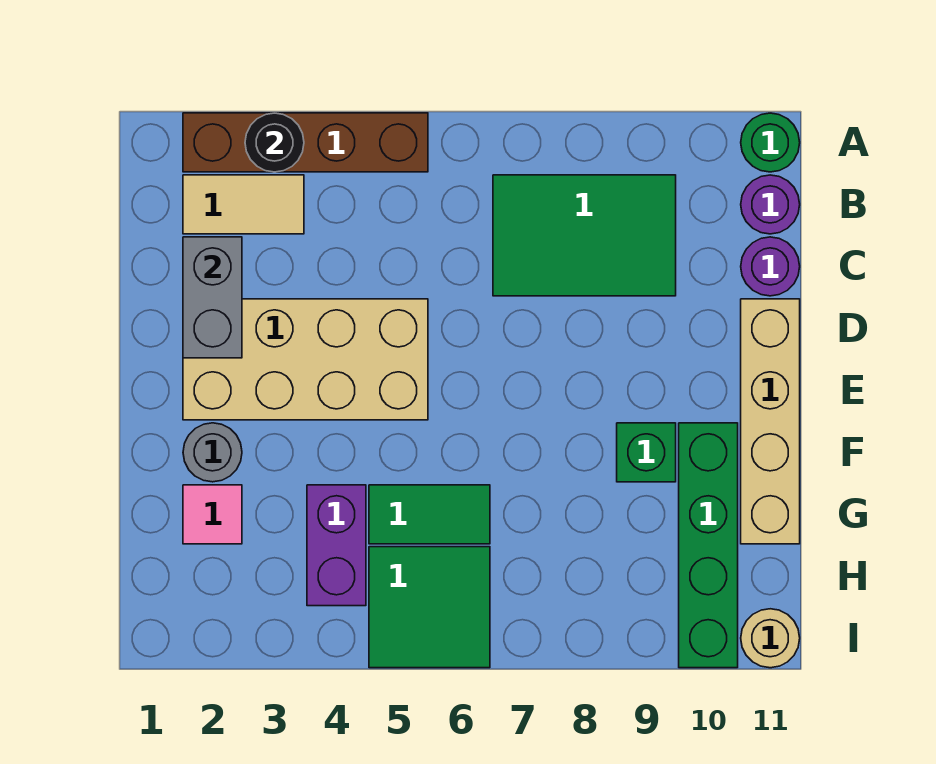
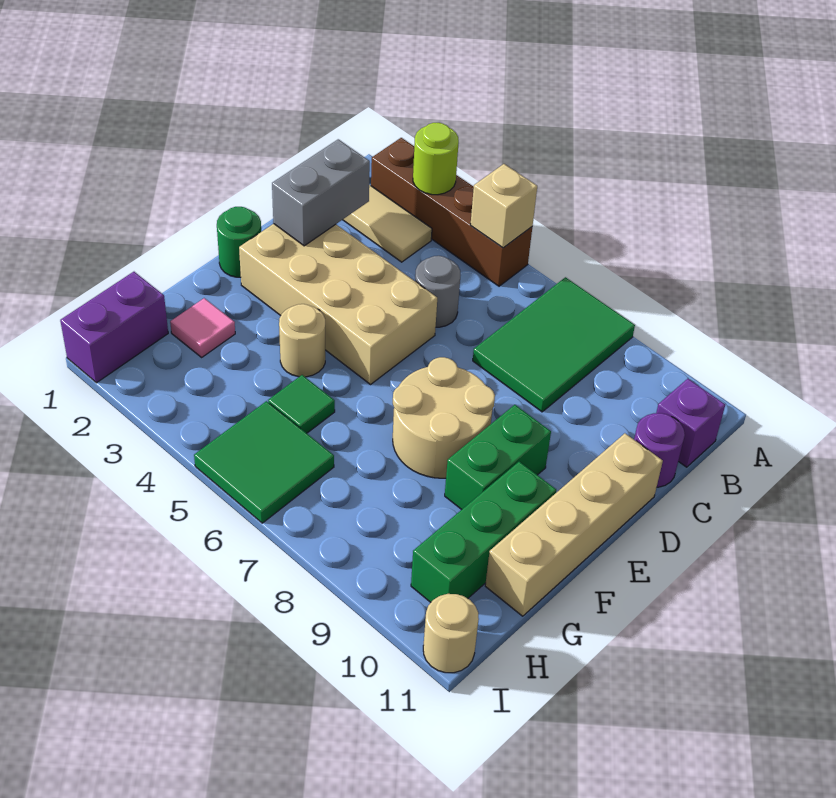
black 1x1 round brick [245,113,304,172] -> lime 1x1 round brick [413,123,459,195]
none -> tan 1x1 brick [471,164,537,248]
green 1x1 round brick [741,113,800,172] -> green 1x1 round brick moved to [217,207,261,277]
green 2x3 tile [493,175,676,296] -> green 2x3 tile turned to [473,277,635,412]
purple 1x1 round brick [741,175,800,234] -> purple 1x1 brick [656,379,725,467]
none -> tan 2x2 round brick [393,357,495,478]
grey 1x1 round brick [183,423,242,482] -> grey 1x1 round brick moved to [415,256,461,327]
none -> tan 1x1 round brick [279,304,325,377]
green 1x1 brick [617,423,676,482] -> green 1x2 brick [445,405,551,509]
green 1x4 brick [679,423,738,668] -> green 1x3 brick [411,462,556,602]
purple 1x2 brick [307,485,366,606] -> purple 1x2 brick moved to [60,272,168,383]
green 1x2 tile [369,485,490,544] -> green 1x1 tile [268,375,335,433]

